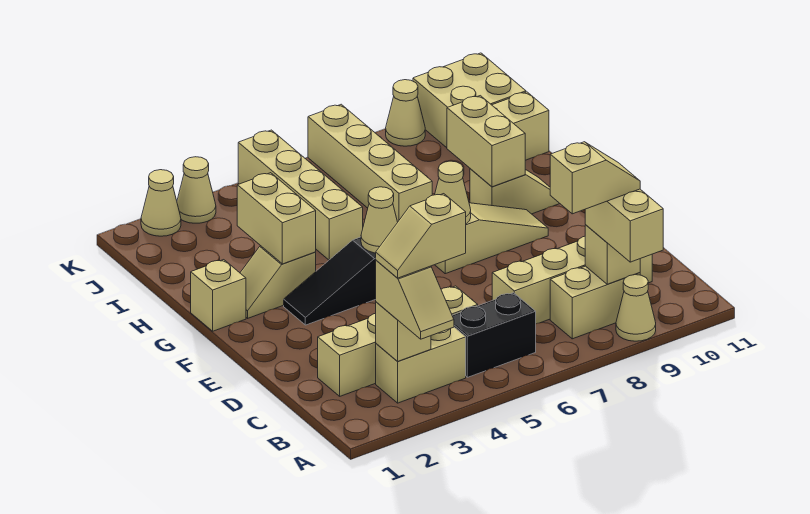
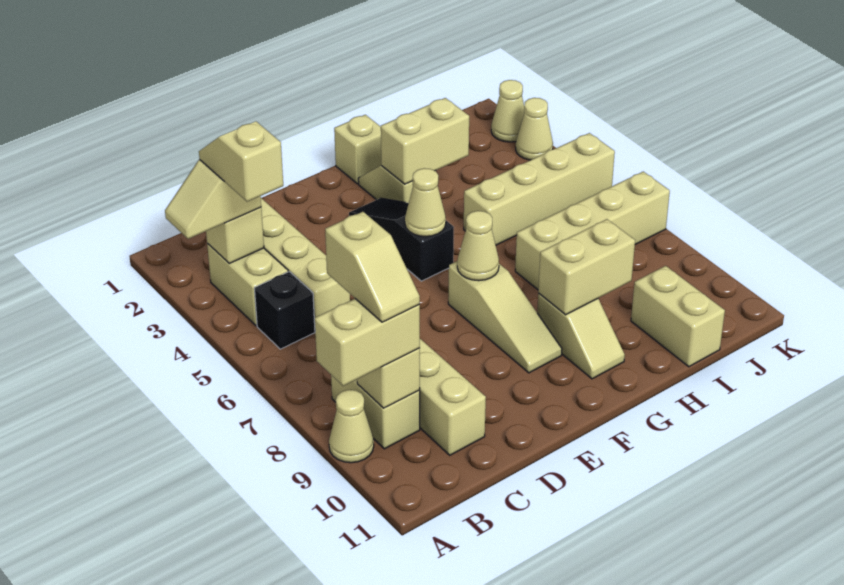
black 1x2 brick [452,293,536,377] -> black 1x1 brick [254,272,315,349]
tan 2x2 brick [413,53,526,148] -> none
tan 1x1 cone [386,80,425,146] -> none

